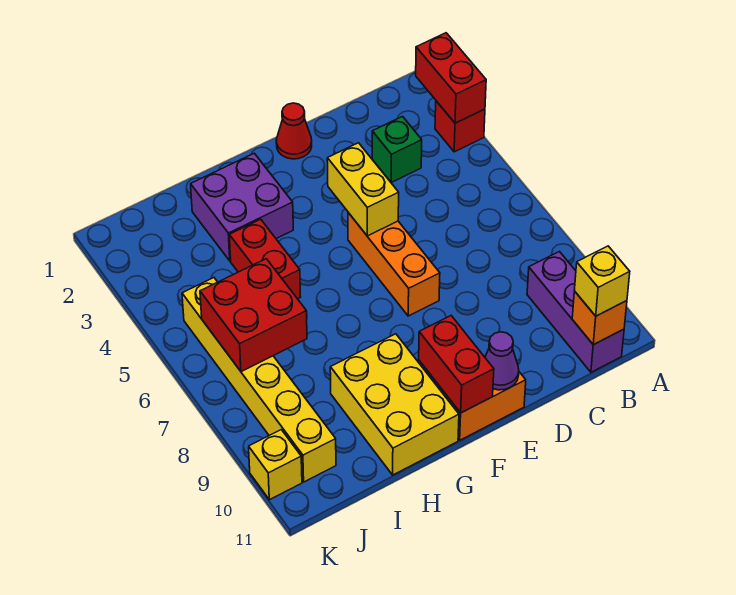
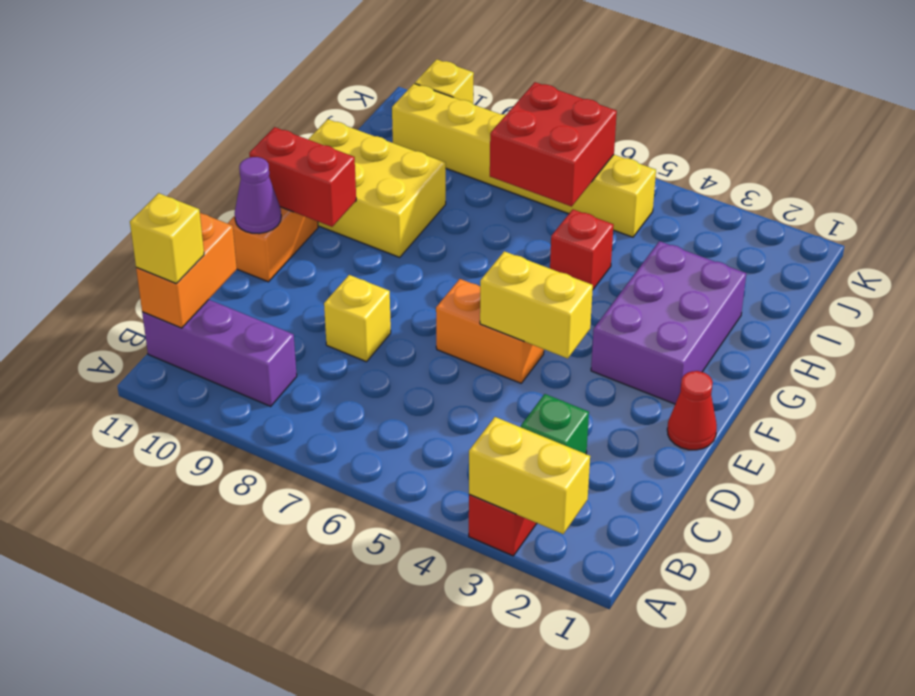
red 1x2 brick [416,33,486,123] -> yellow 1x2 brick [469,417,590,534]
orange 1x1 brick [572,291,627,345] -> orange 1x2 brick [136,213,237,328]
none -> yellow 1x1 brick [324,275,391,362]
orange 1x3 brick [348,213,440,316] -> orange 1x2 brick [436,279,544,383]
purple 2x2 brick [191,153,293,261] -> purple 2x3 brick [591,241,746,404]
red 1x2 brick [229,219,301,299] -> red 1x1 brick [550,210,614,289]

